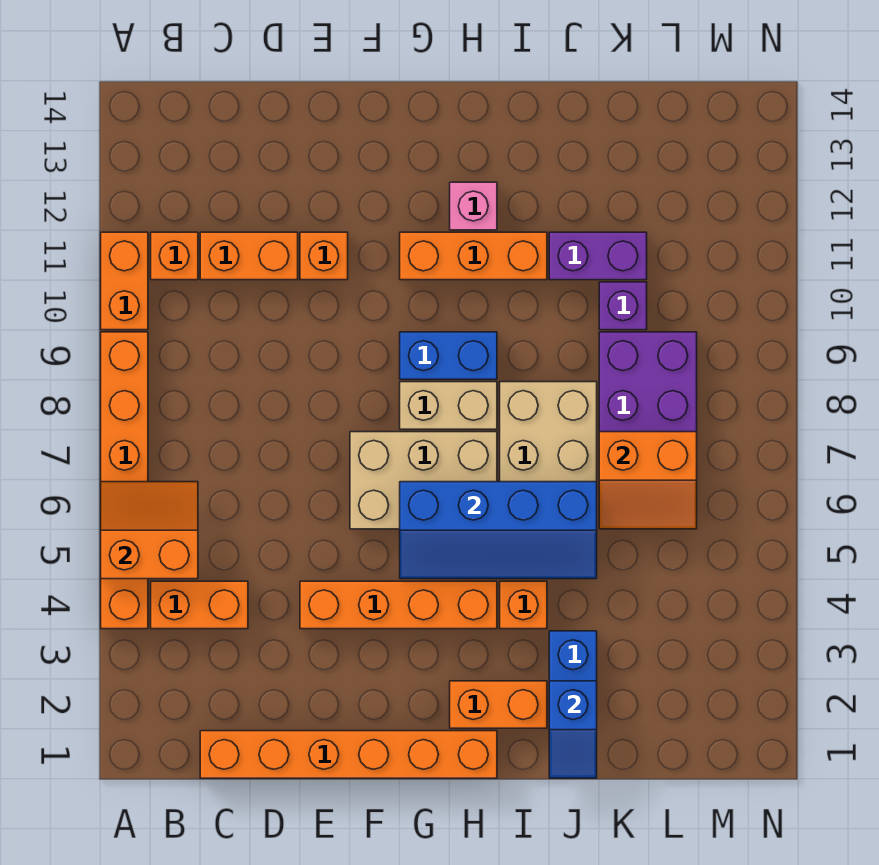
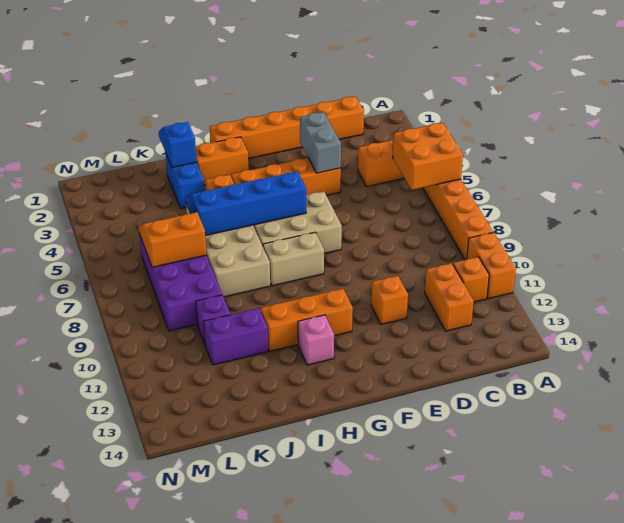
orange 2x2 slope [101,482,198,579] -> orange 2x2 brick [393,123,463,190]
orange 1x2 brick [200,232,298,280] -> orange 1x2 brick turned to [425,263,474,331]
none -> grey 1x2 brick [300,112,341,173]
blue 1x2 brick [400,332,497,379] -> none

